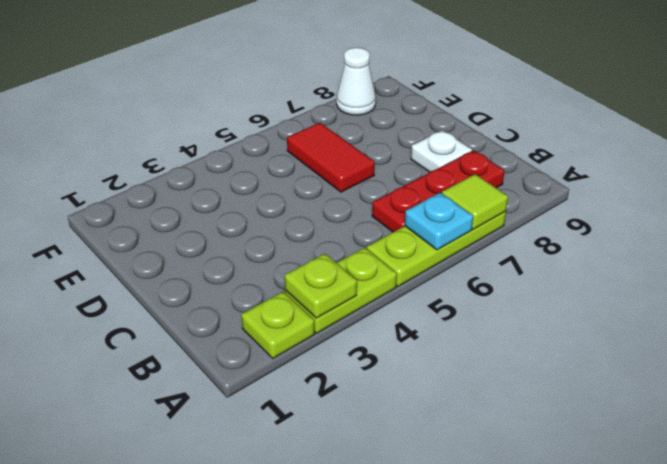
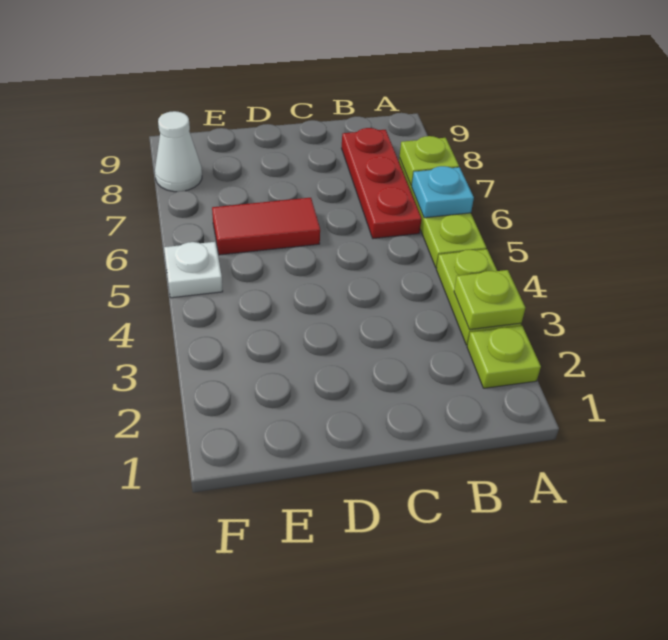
lime 1x1 tile [442,174,508,229] -> lime 1x1 plate [400,136,459,186]
white 1x1 plate [411,130,472,172] -> white 1x1 plate moved to [164,242,223,298]

